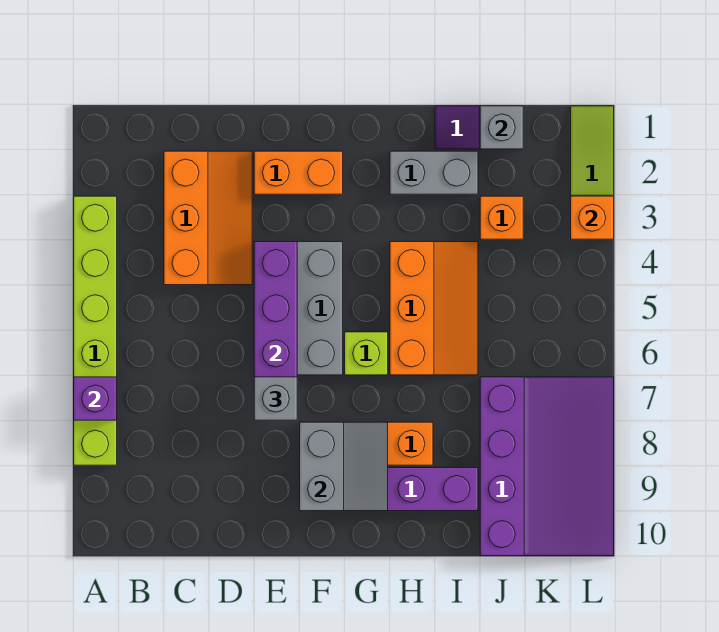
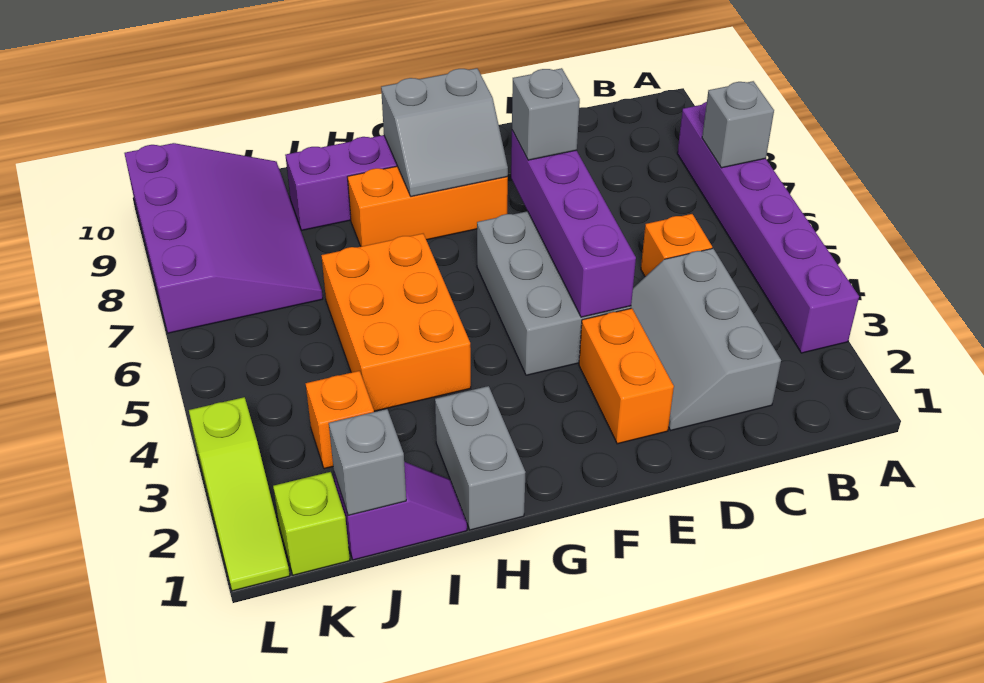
lime 1x6 brick [74,196,117,465] -> purple 1x6 brick [677,102,859,353]
purple 1x1 brick [74,377,117,420] -> grey 1x1 brick [702,81,774,168]
orange 2x3 slope [164,151,252,285] -> grey 2x3 slope [631,248,781,430]
orange 1x2 brick [254,151,343,194] -> orange 1x2 brick turned to [579,308,674,444]
grey 2x2 slope [300,422,388,511] -> grey 2x2 slope turned to [381,68,508,197]
lime 1x1 brick [345,332,388,375] -> lime 1x1 brick moved to [273,472,350,575]
grey 1x2 brick [390,151,478,194] -> grey 1x2 brick turned to [435,386,526,530]
orange 2x3 slope [390,242,478,375] -> orange 2x3 brick [321,234,471,411]
purple 3x4 slope [480,377,614,556] -> purple 3x4 slope turned to [124,143,323,333]
orange 1x1 brick [571,196,614,239] -> orange 1x1 brick moved to [641,214,712,276]

